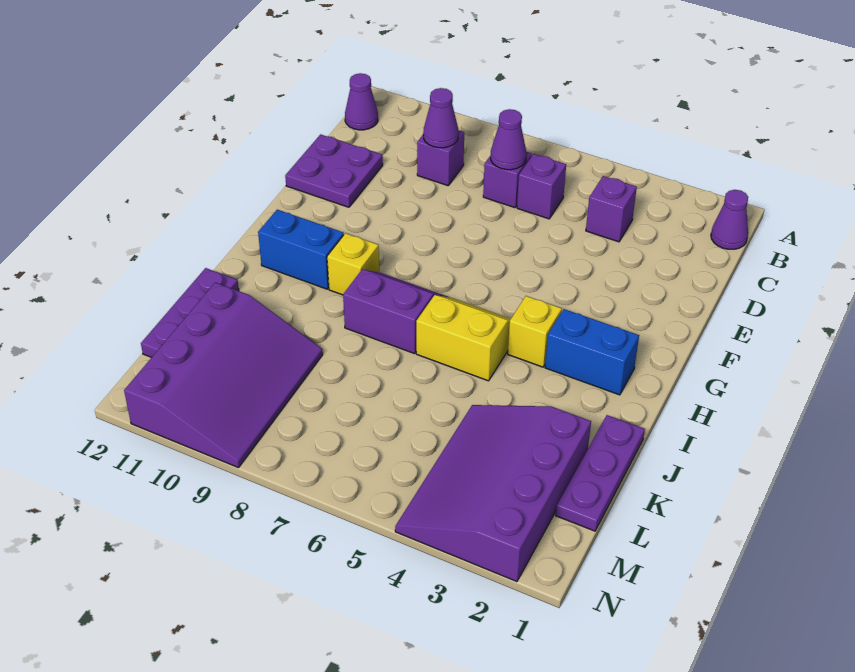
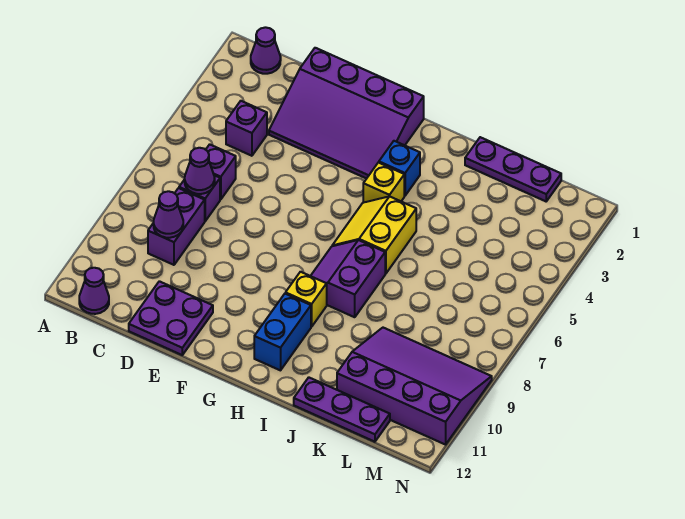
purple 1x1 brick [417,130,464,186] -> purple 1x2 brick [148,188,205,265]
blue 1x2 brick [545,309,639,395] -> blue 1x1 brick [379,141,420,196]
purple 3x4 slope [395,405,591,582] -> purple 3x4 slope moved to [269,48,424,179]

